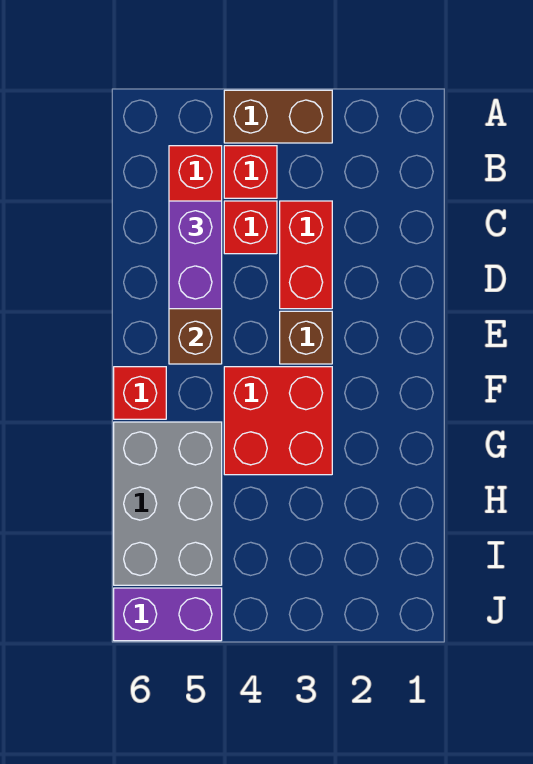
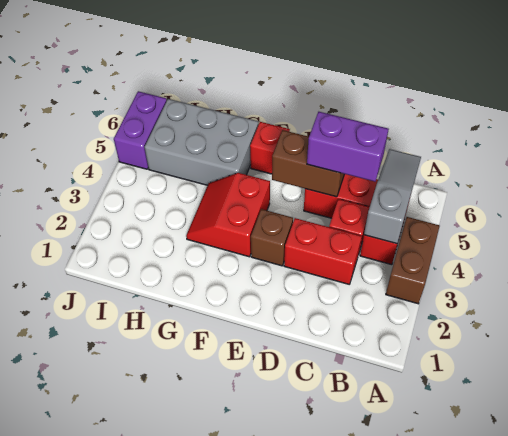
none -> grey 1x3 slope [364,149,421,244]
red 2x2 brick [224,367,332,475] -> red 2x2 slope [186,173,270,257]

